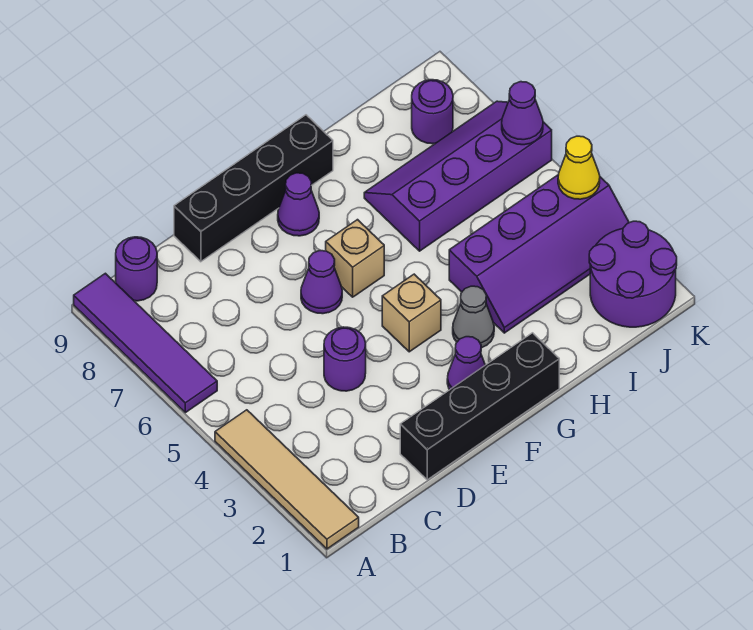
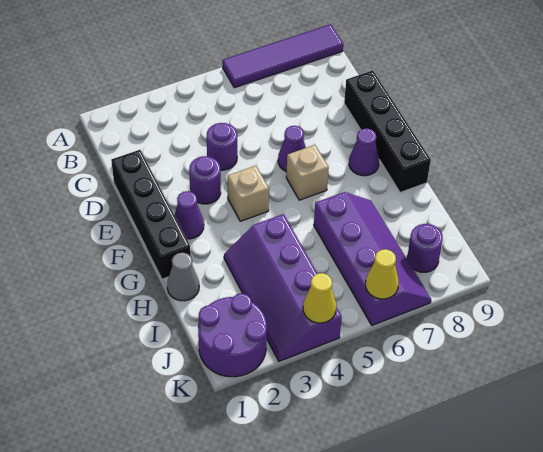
tan 1x4 tile [215,410,359,549] -> none
purple 1x1 round brick [116,237,157,301] -> purple 1x1 round brick moved to [189,156,221,204]
grey 1x1 cone [453,286,494,348] -> grey 1x1 cone moved to [167,253,199,301]
purple 1x1 cone [502,82,543,145] -> yellow 1x1 cone [366,249,399,299]

